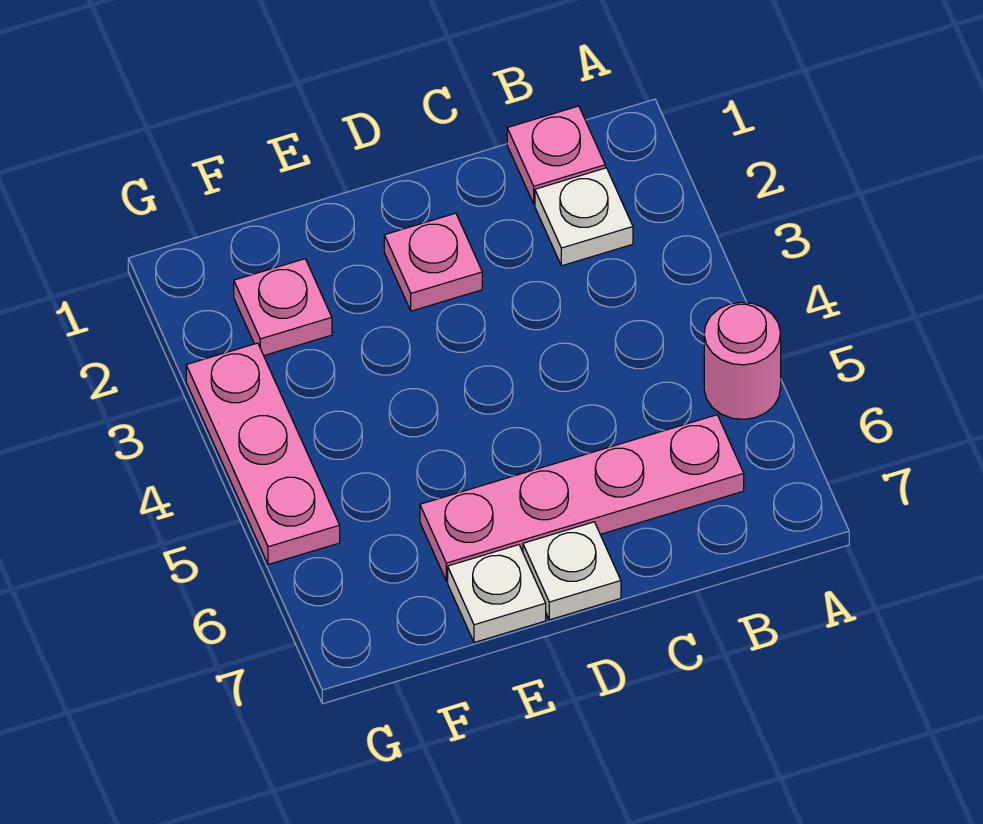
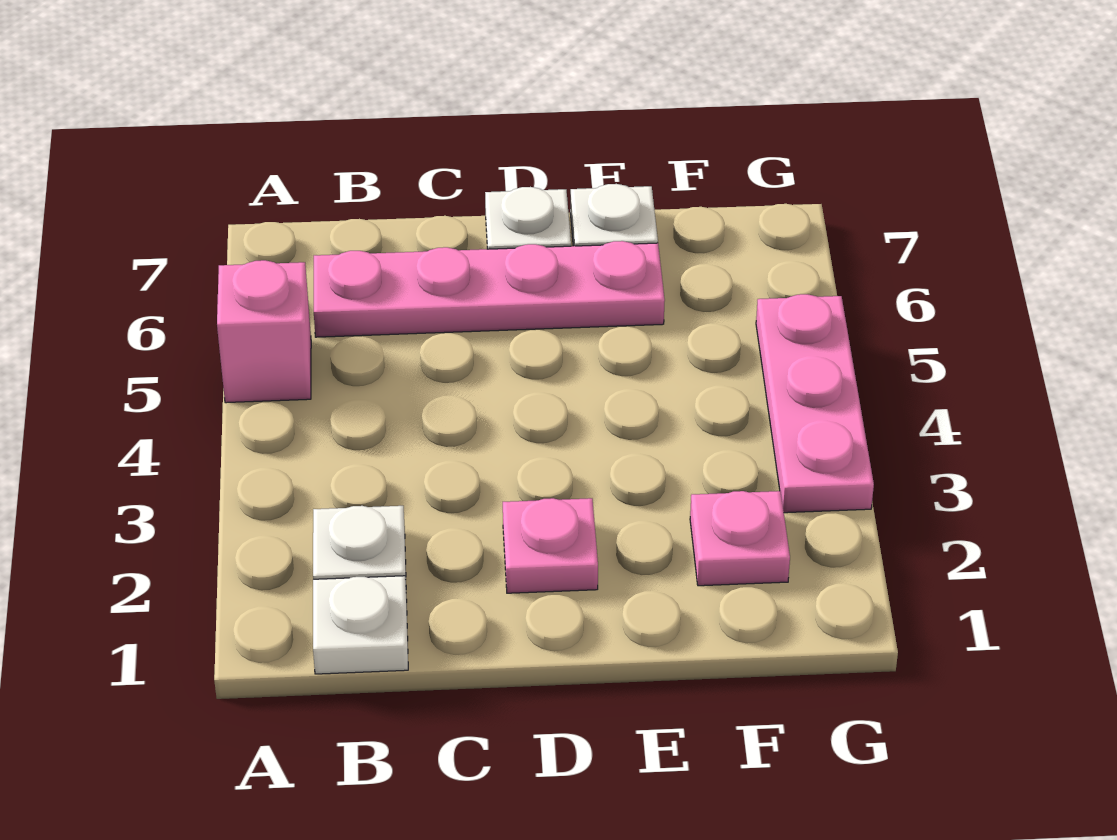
pink 1x1 round brick [704,302,781,419] -> pink 1x1 brick [217,260,311,403]
pink 1x1 plate [507,106,605,204] -> white 1x1 plate [313,576,408,674]

